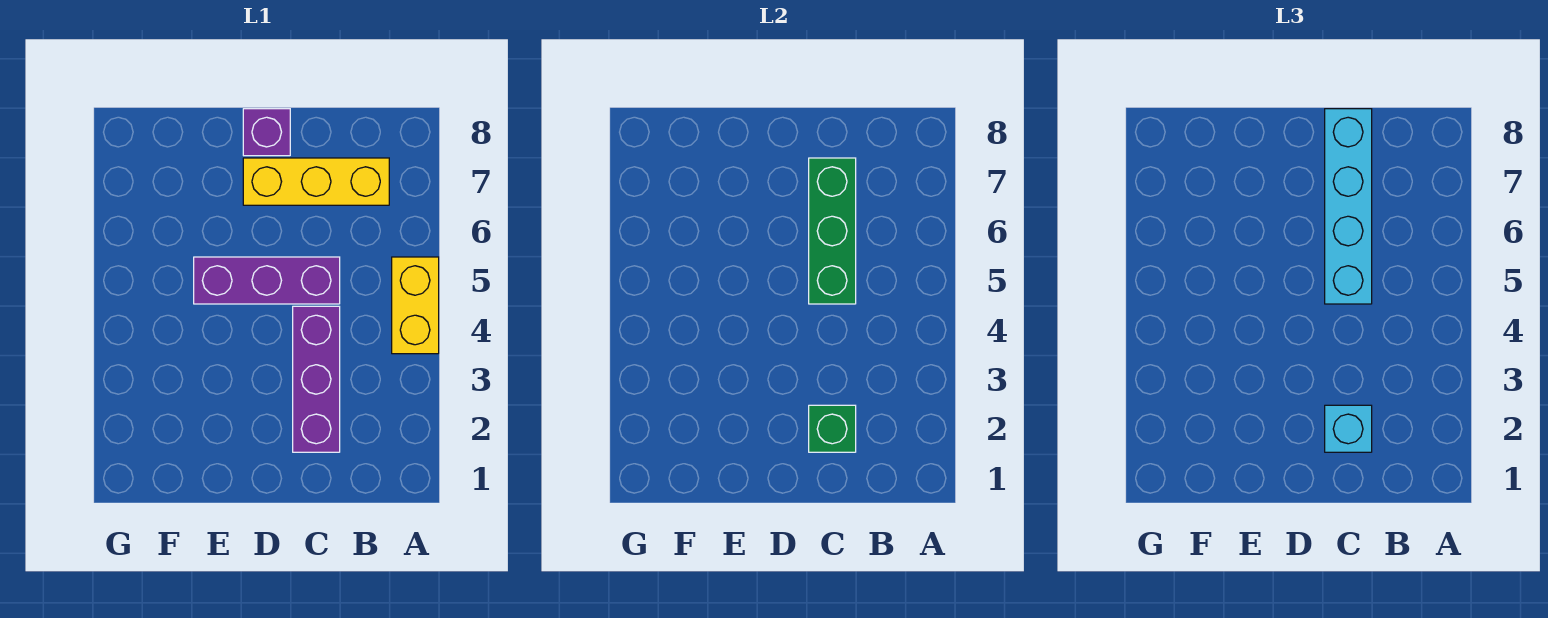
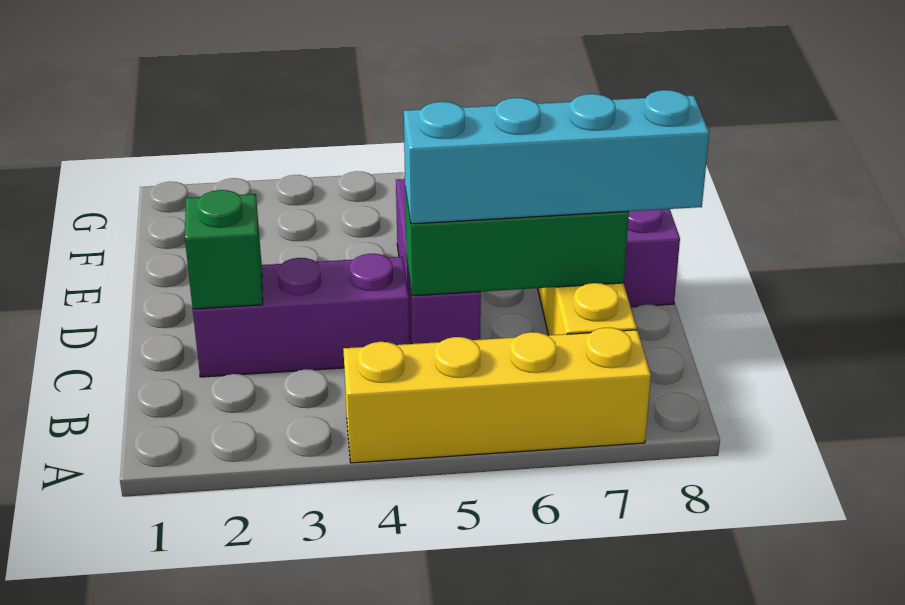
yellow 1x2 brick [392,257,439,354] -> yellow 1x4 brick [343,328,651,463]
cyan 1x1 brick [1325,405,1372,452] -> none

